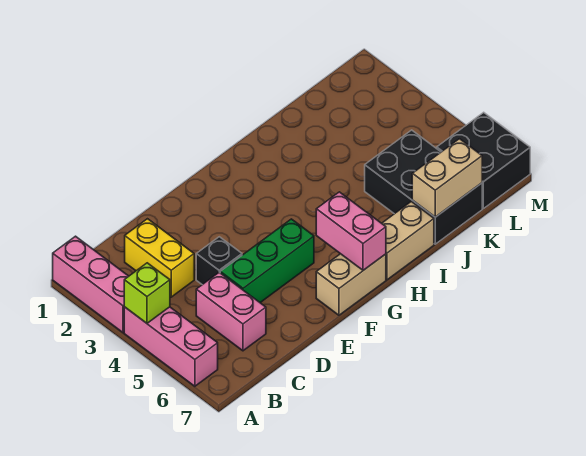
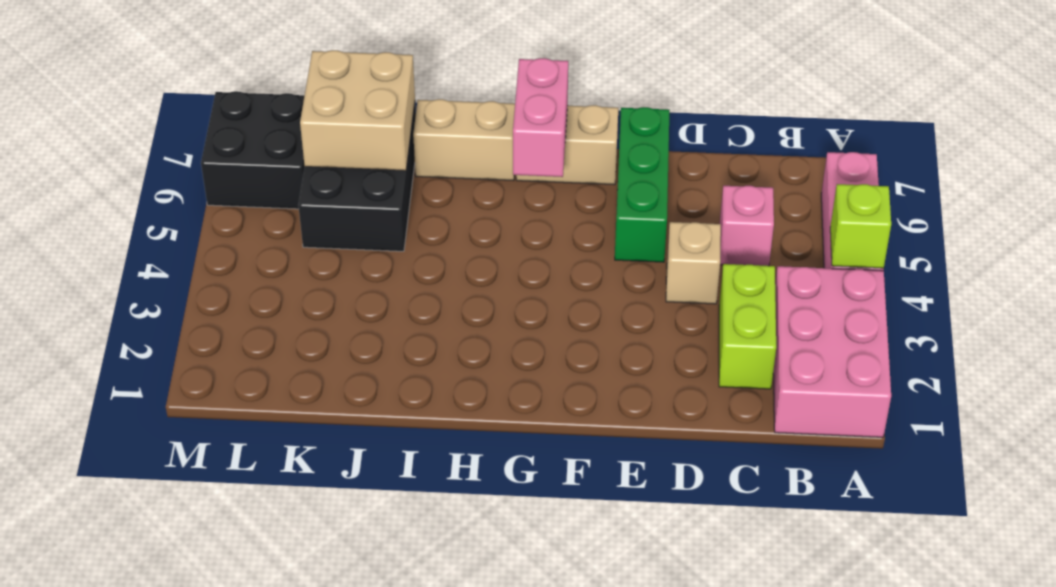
pink 1x3 brick [53,236,129,333] -> pink 2x3 brick [773,266,891,437]
yellow 1x2 brick [125,219,194,297] -> lime 1x2 brick [719,264,776,389]
pink 1x2 brick [196,272,266,351] -> pink 1x1 brick [720,186,774,266]
black 1x1 brick [196,237,242,285] -> tan 1x1 brick [666,222,721,304]
green 1x3 brick [220,219,314,303] -> green 1x3 brick turned to [615,107,670,262]
tan 1x2 brick [412,139,482,217] -> tan 2x2 brick [300,50,415,171]

